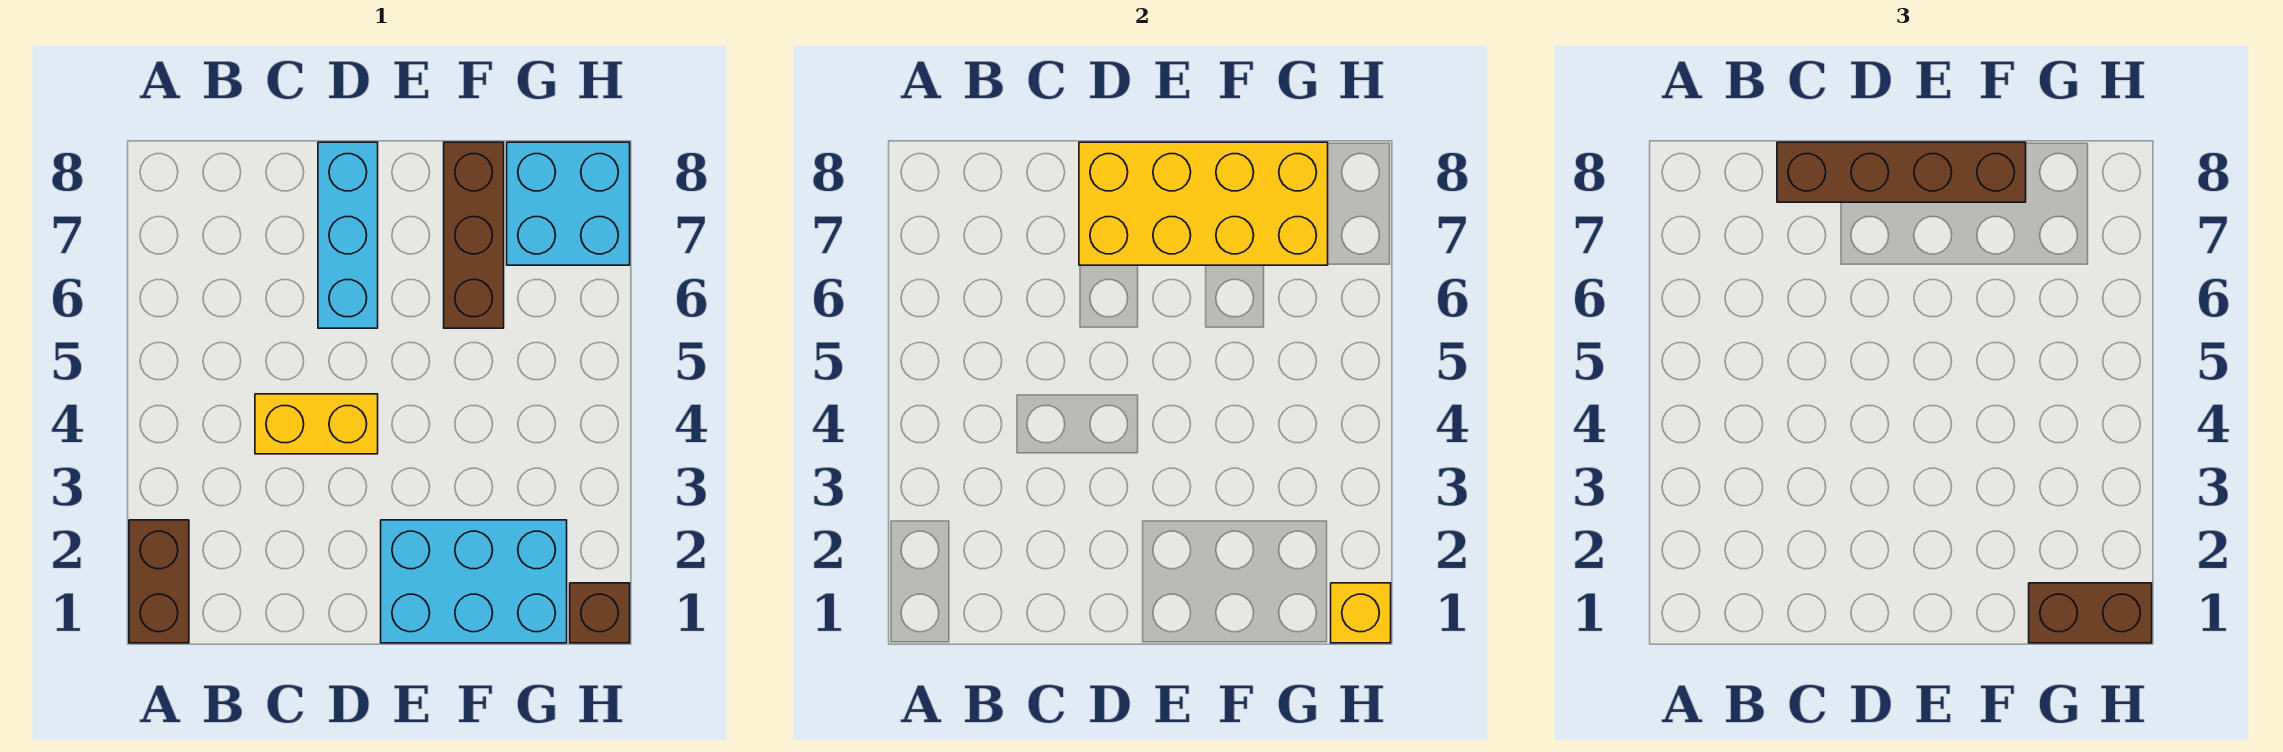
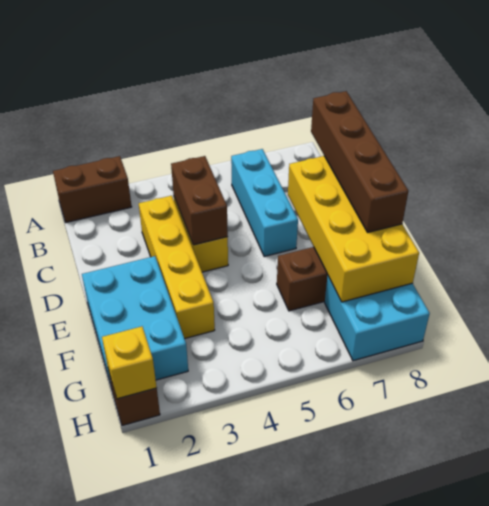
none -> yellow 1x4 brick [139,196,215,339]
cyan 1x3 brick [318,142,378,328] -> cyan 1x3 brick turned to [231,149,298,257]
brown 1x2 brick [2029,583,2152,643] -> brown 1x2 brick moved to [171,156,228,245]

